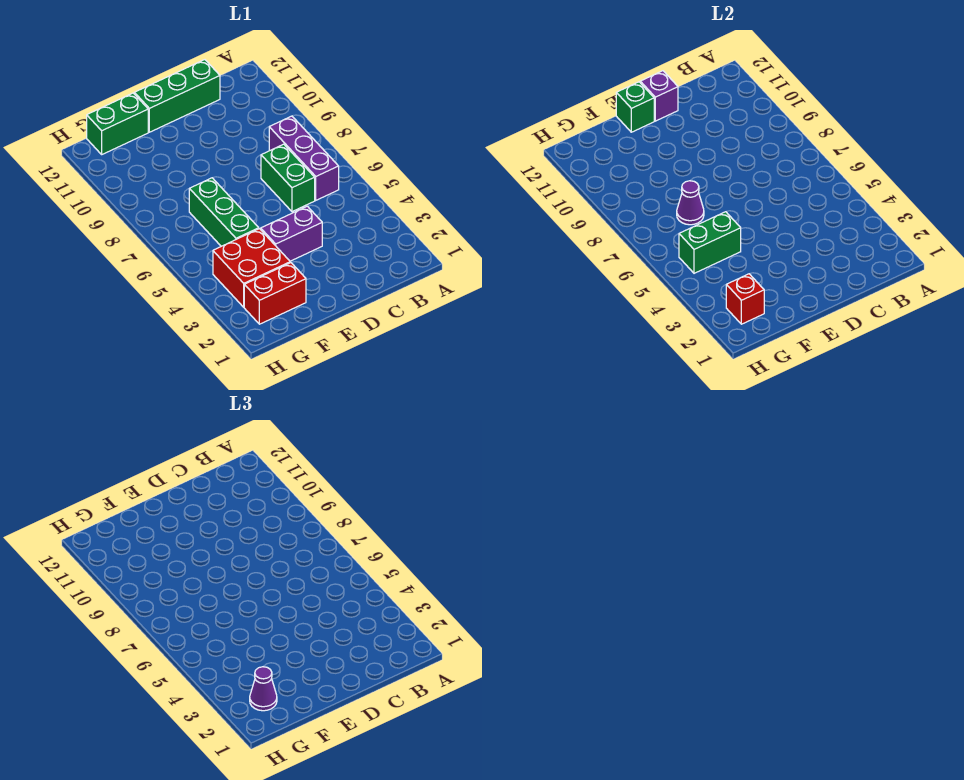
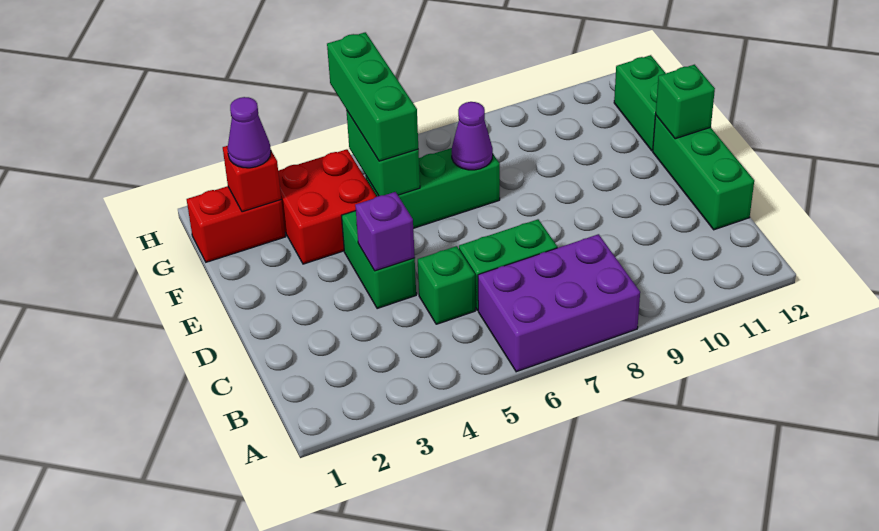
purple 1x3 brick [269,116,339,200] -> purple 2x3 brick [478,234,640,372]
none -> green 1x1 brick [418,246,475,324]
purple 1x2 brick [261,206,322,261] -> green 1x2 brick [342,211,416,309]
purple 1x1 brick [640,71,678,121] -> purple 1x1 brick moved to [355,192,415,271]
red 1x2 brick [244,263,306,324] -> red 1x2 brick turned to [187,186,286,262]
none -> green 1x3 brick [327,32,418,161]

